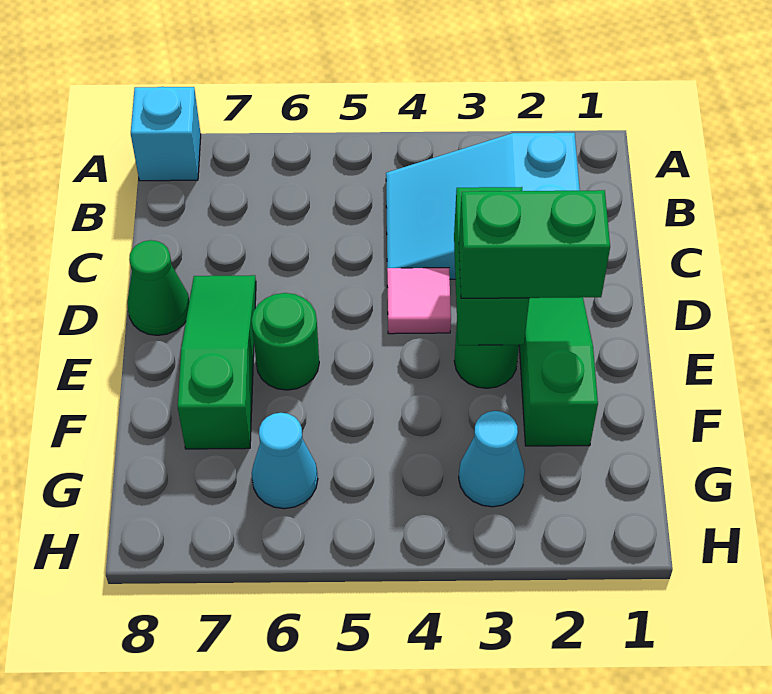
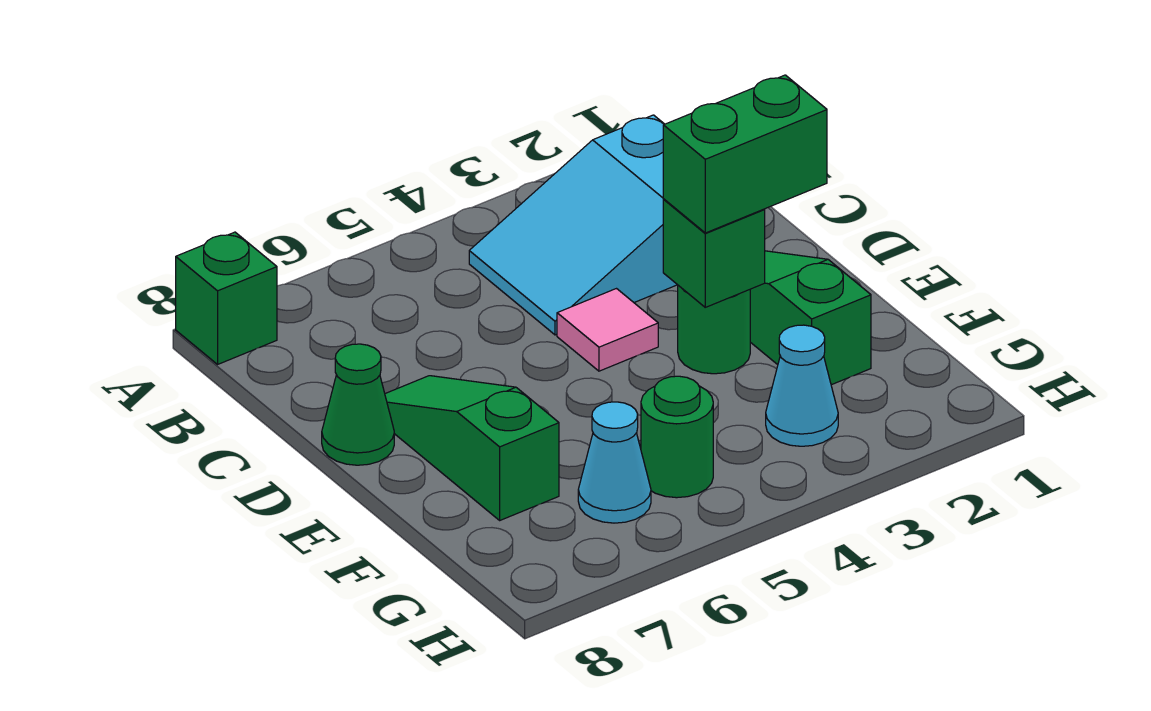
cyan 1x1 brick [131,87,201,181] -> green 1x1 brick [176,232,277,364]
green 1x2 brick [454,187,529,345] -> green 1x1 brick [663,199,765,307]
green 1x1 round brick [252,293,319,390] -> green 1x1 round brick moved to [641,376,713,498]

